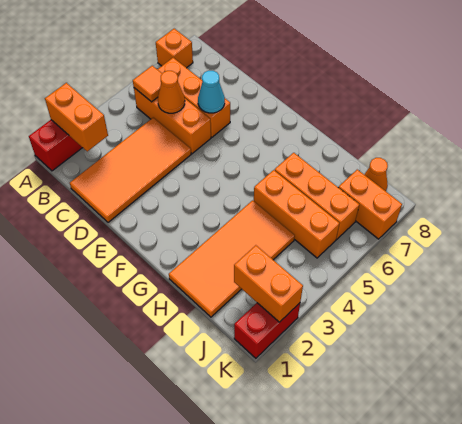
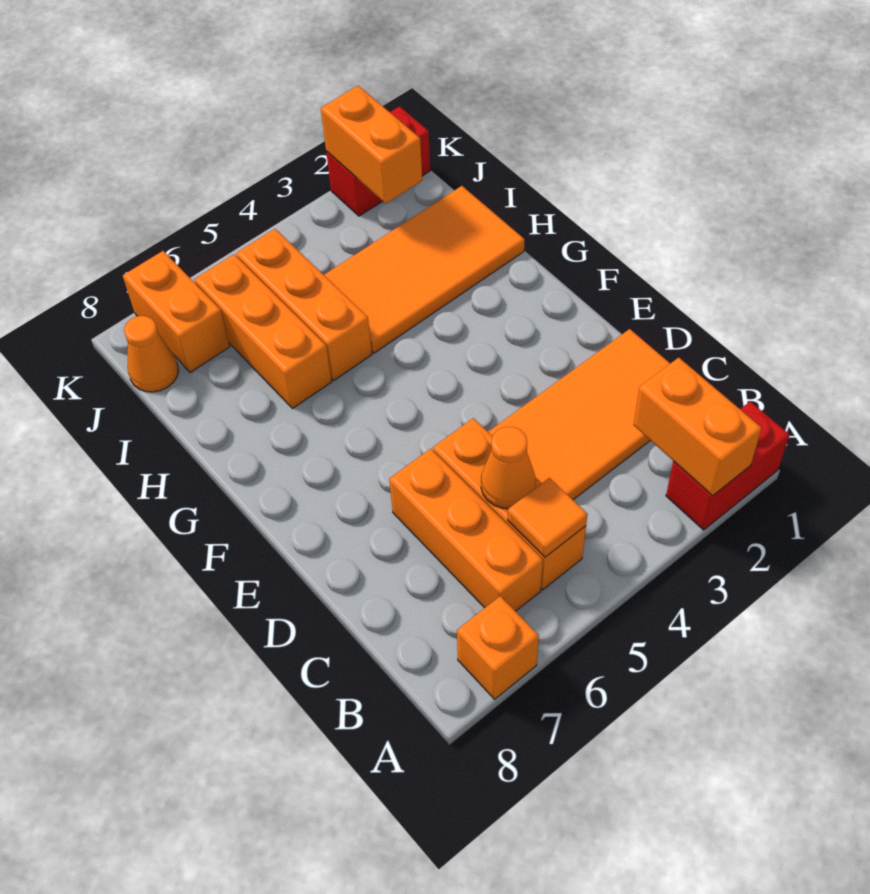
cyan 1x1 cone [198,71,225,113] -> none

